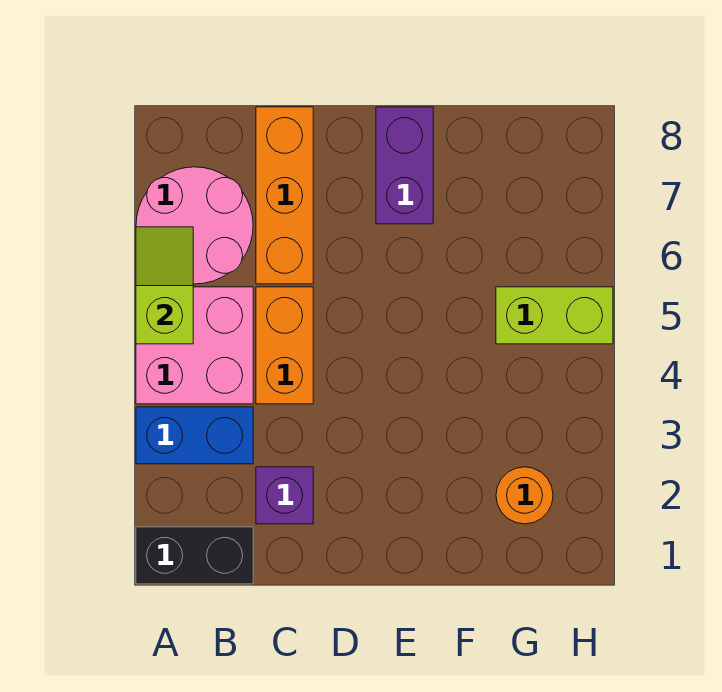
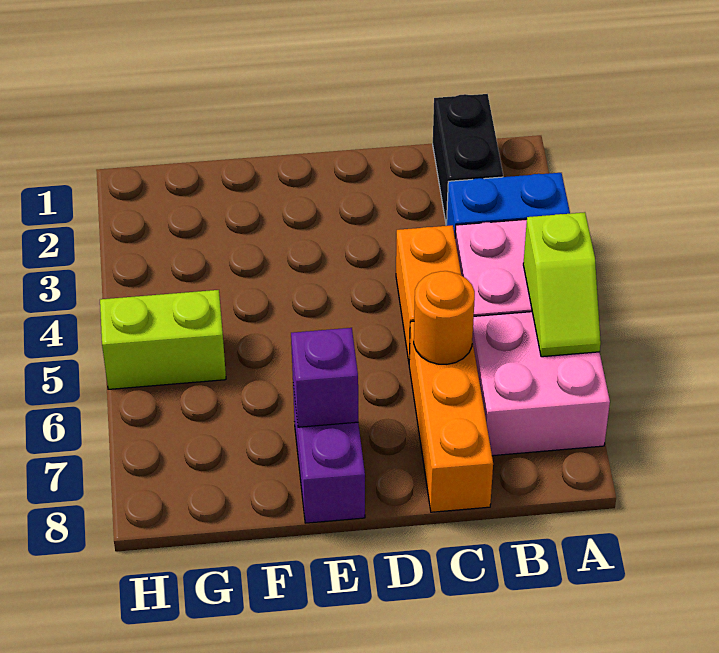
black 1x2 brick [136,527,253,584] -> black 1x2 brick turned to [433,94,503,225]
pink 2x2 round brick [136,167,253,284] -> pink 2x2 brick [472,312,610,456]
purple 1x1 brick [256,467,313,524] -> purple 1x1 brick moved to [291,328,358,427]
orange 1x1 round brick [496,467,553,524] -> orange 1x1 round brick moved to [414,271,475,364]

